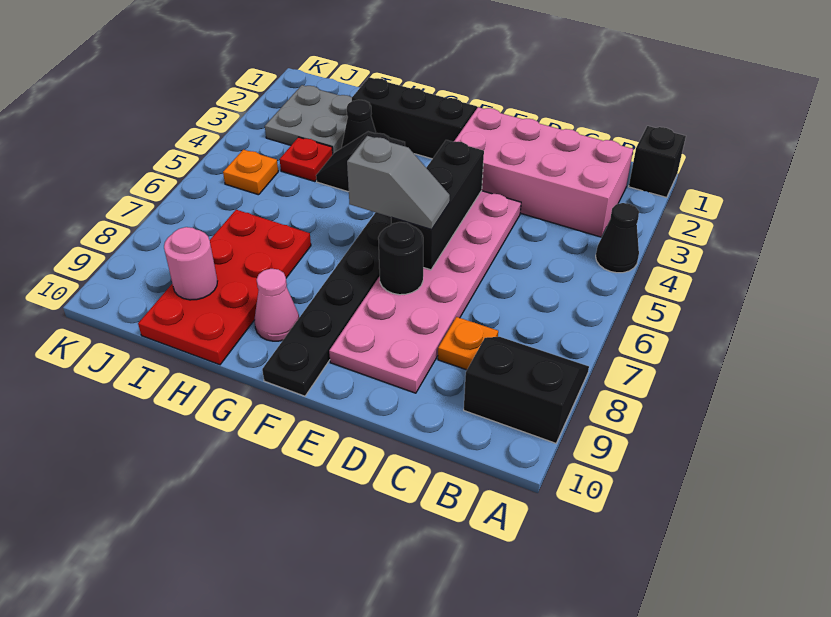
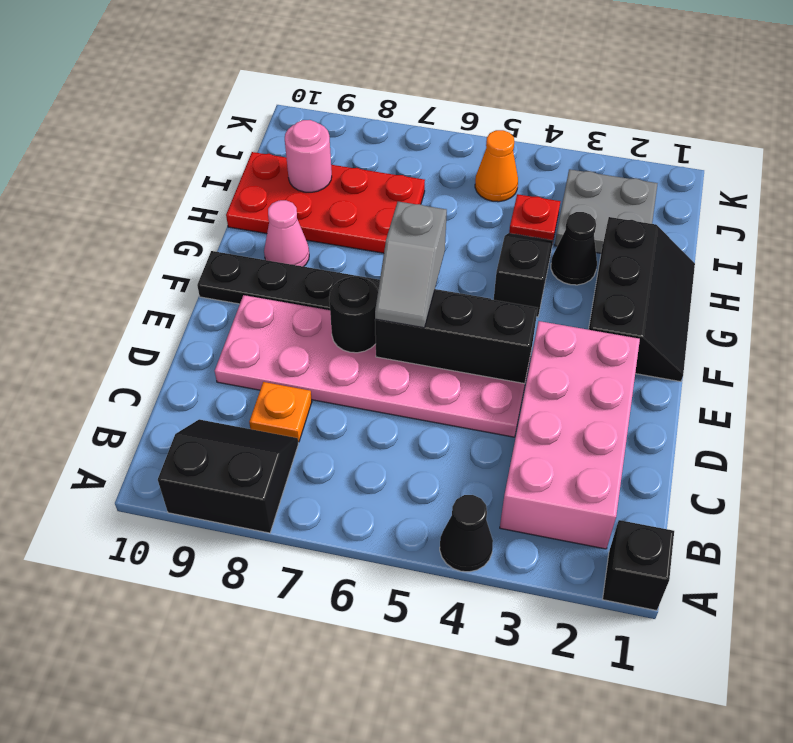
black 2x2 slope [464,337,589,443] -> black 2x2 slope turned to [158,419,298,533]
orange 1x1 plate [223,150,278,195] -> orange 1x1 cone [475,130,518,202]

